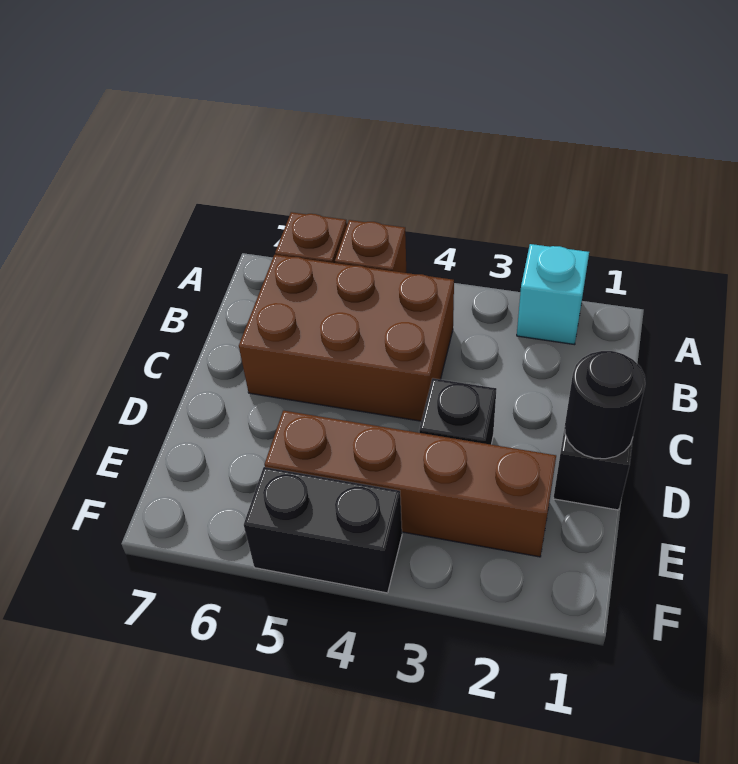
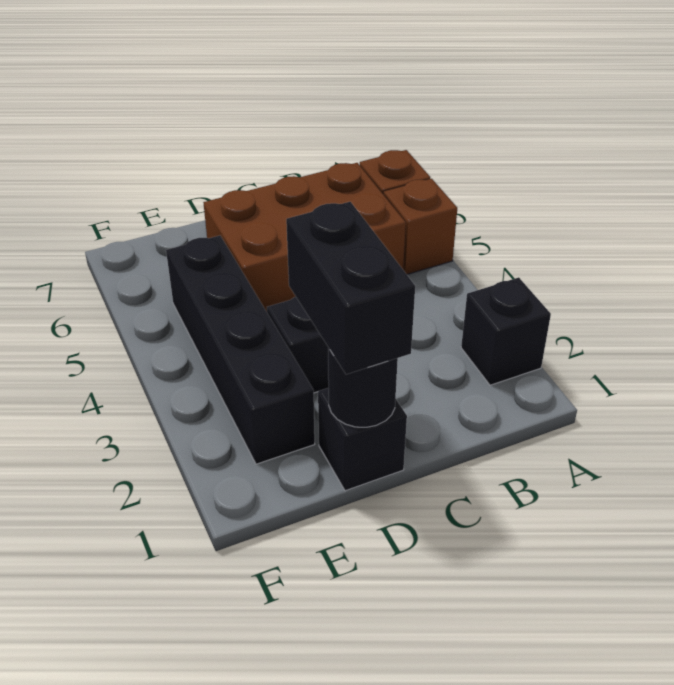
cyan 1x1 brick [517,244,589,345] -> black 1x1 brick [461,278,551,385]
brown 2x3 brick [239,255,454,421] -> brown 2x3 brick turned to [203,163,406,312]
brown 1x4 brick [265,411,556,557] -> black 1x4 brick [166,236,315,464]
black 1x2 brick [244,467,402,593] -> black 1x2 brick moved to [286,202,415,374]

